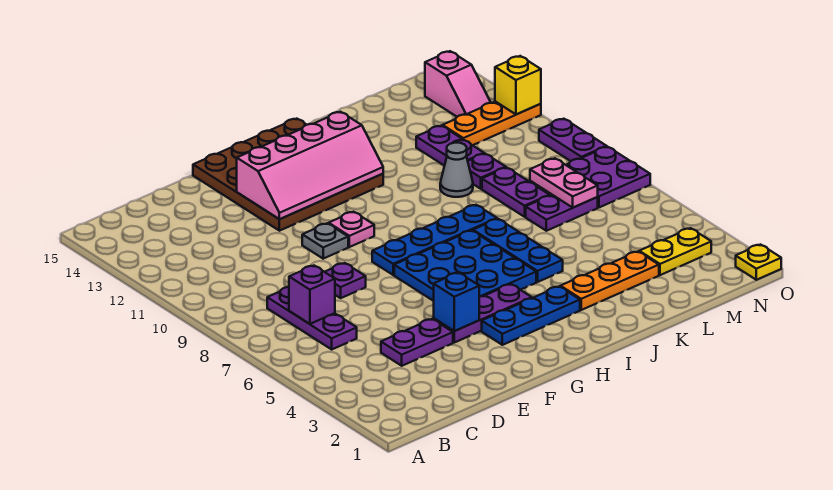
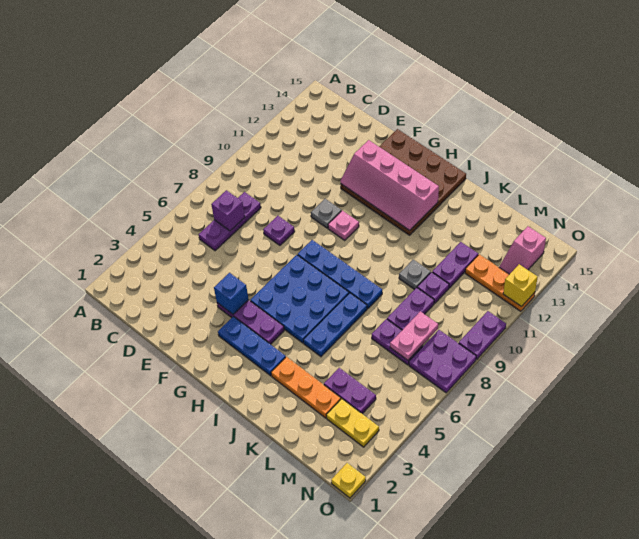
purple 1x2 plate [381,319,453,366] -> purple 1x2 plate moved to [324,368,376,414]
grey 1x1 cone [440,143,473,197] -> grey 1x1 plate [399,260,431,290]

